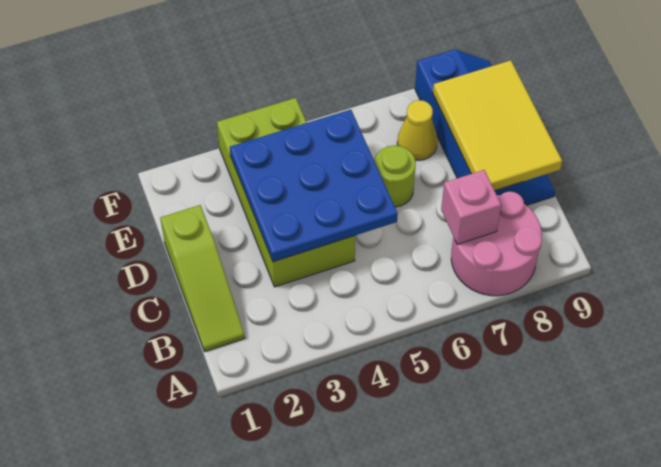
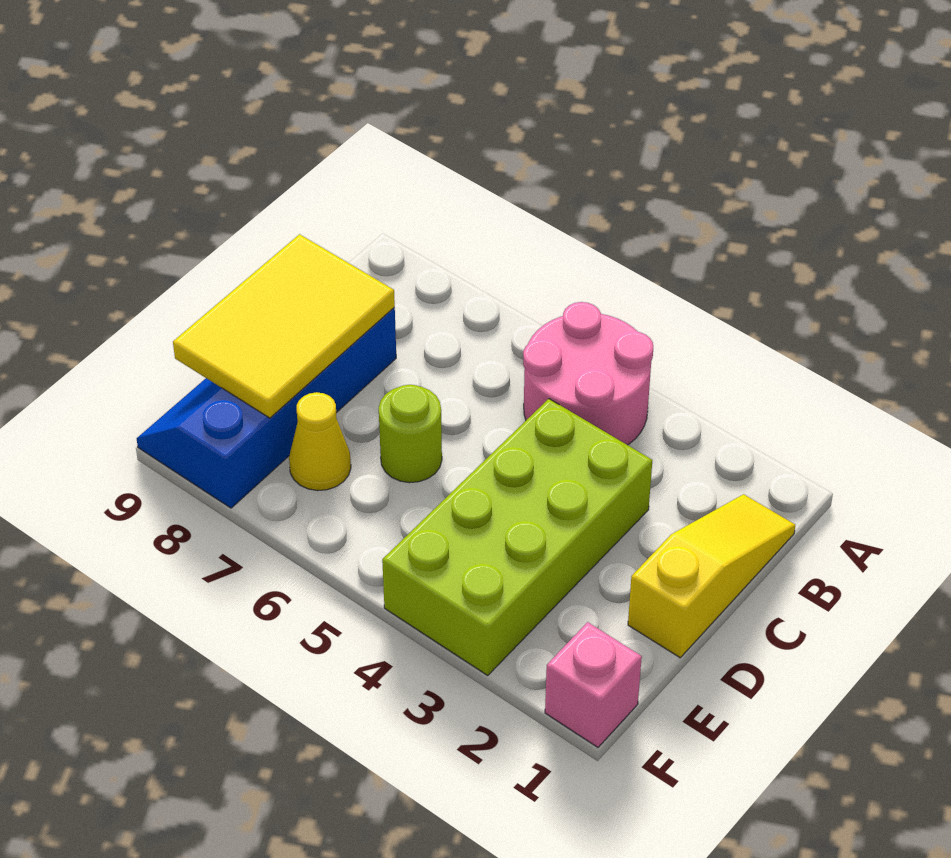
pink 2x2 round brick [451,192,542,296] -> pink 2x2 round brick moved to [523,302,653,445]
lime 1x3 slope [160,205,245,352] -> yellow 1x3 slope [628,494,795,658]
pink 1x1 brick [441,170,501,244] -> pink 1x1 brick moved to [545,622,642,747]
blue 3x3 plate [230,110,398,262] -> none

